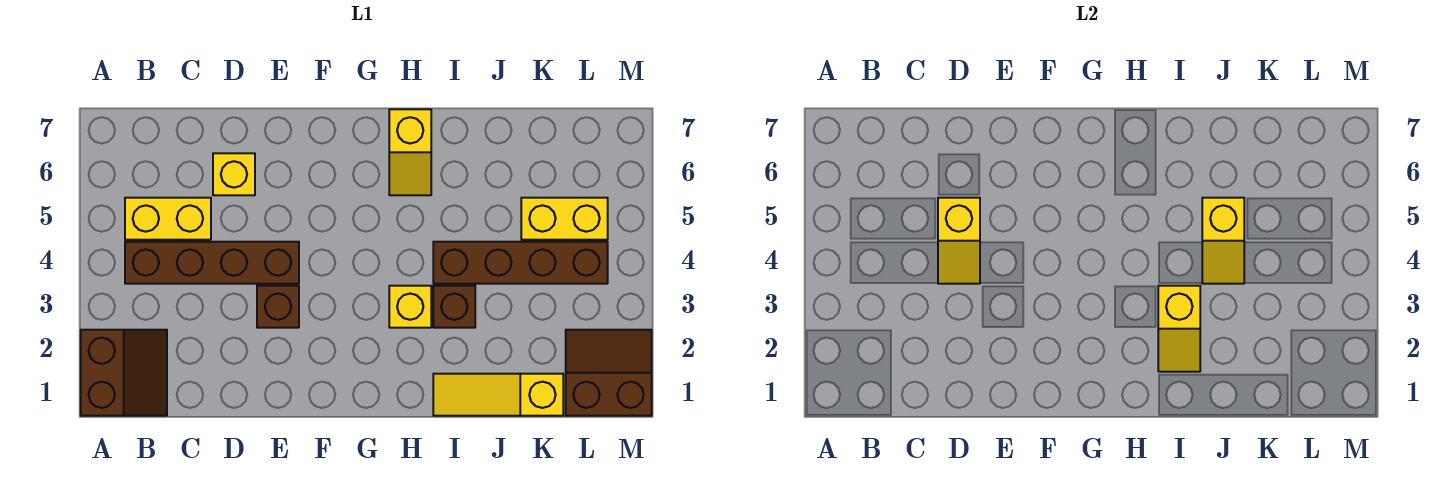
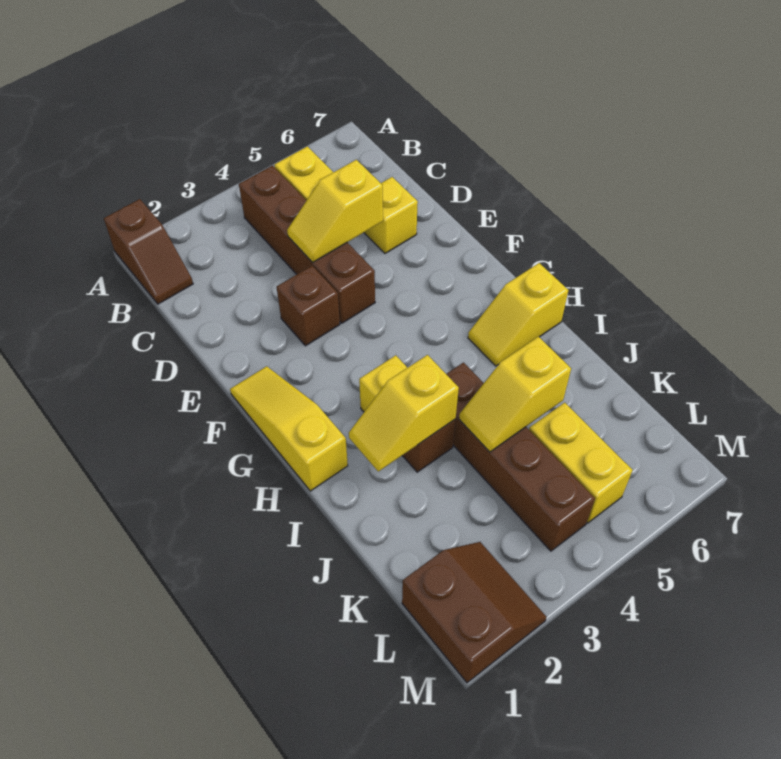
brown 2x2 slope [81,330,167,416] -> brown 1x2 slope [104,199,193,304]
yellow 1x3 slope [433,374,563,416] -> yellow 1x3 slope moved to [230,366,348,491]

